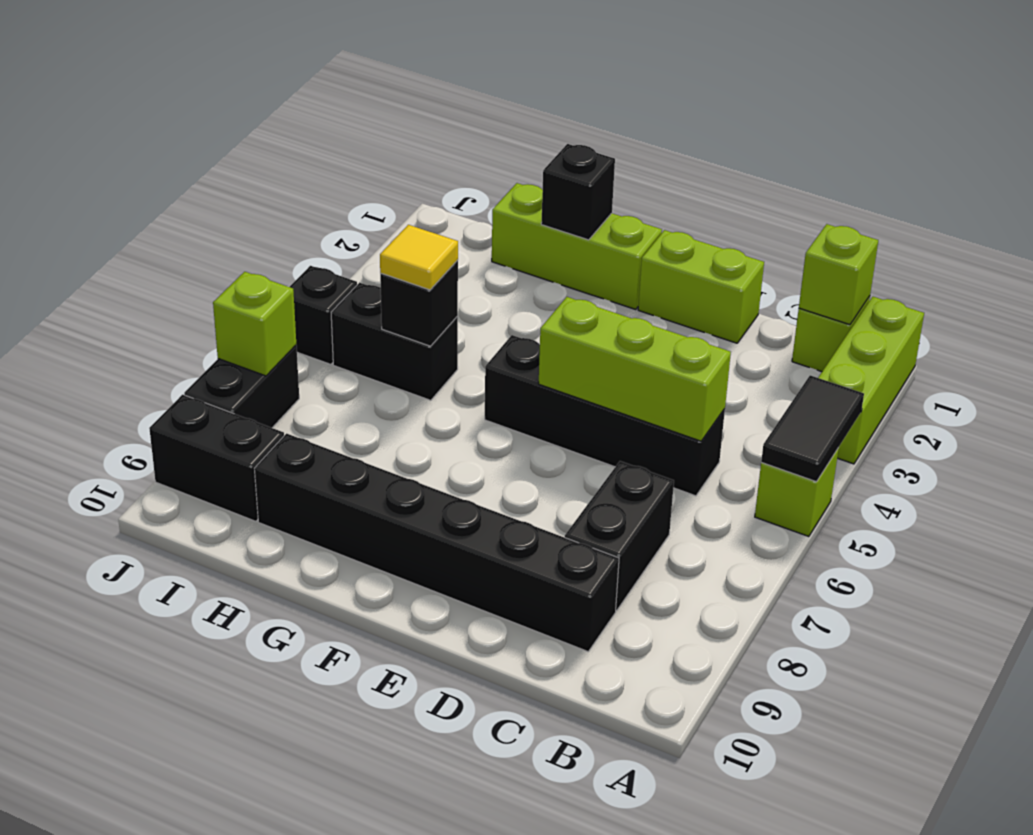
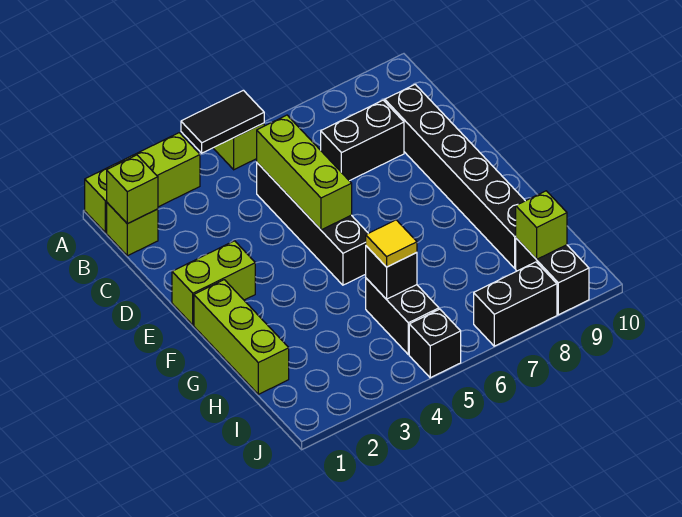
lime 1x2 brick [638,230,764,343] -> lime 1x2 brick turned to [172,241,255,325]
black 1x1 brick [541,144,615,240] -> none
lime 1x1 brick [213,272,296,376] -> lime 1x1 brick moved to [516,191,567,259]

